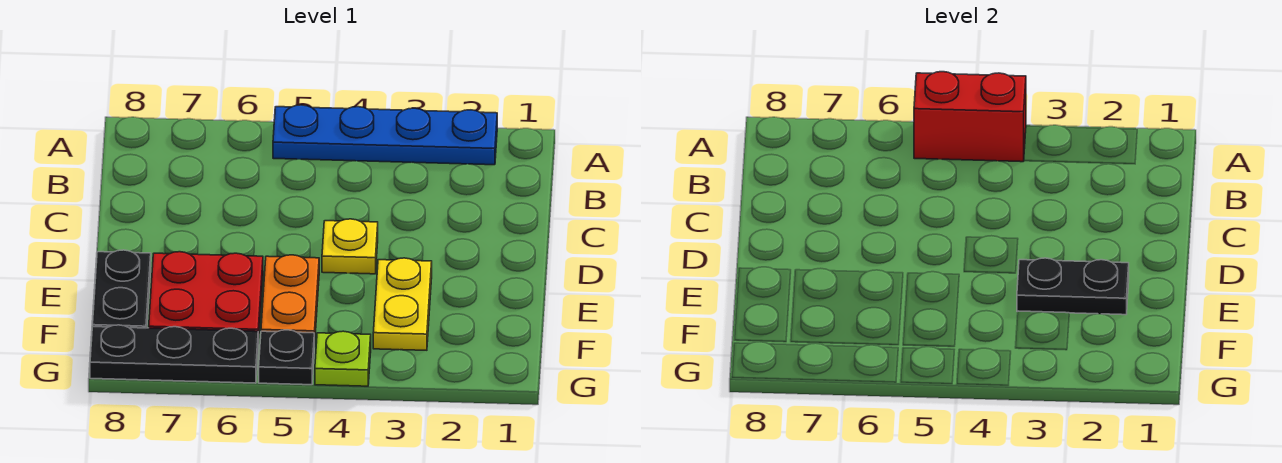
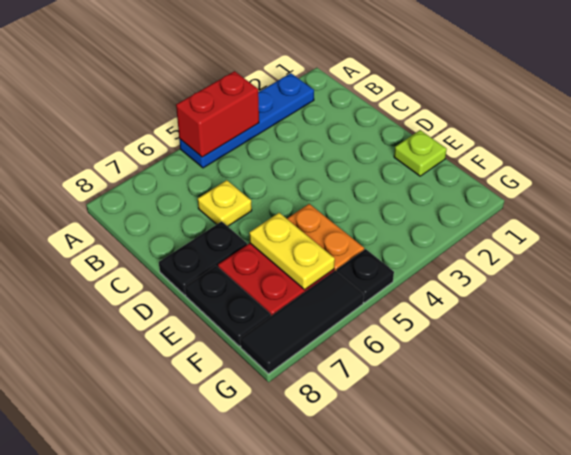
yellow 1x1 plate [322,219,378,274] -> yellow 1x1 plate moved to [198,180,252,226]
black 1x2 plate [1017,258,1129,315] -> black 1x2 plate moved to [159,221,247,295]
yellow 1x2 plate [373,258,432,350] -> yellow 1x2 plate moved to [249,213,335,290]
lime 1x1 plate [315,331,371,386] -> lime 1x1 plate moved to [394,130,447,176]
black 1x3 plate [90,325,258,383] -> black 1x3 tile [240,270,364,374]

